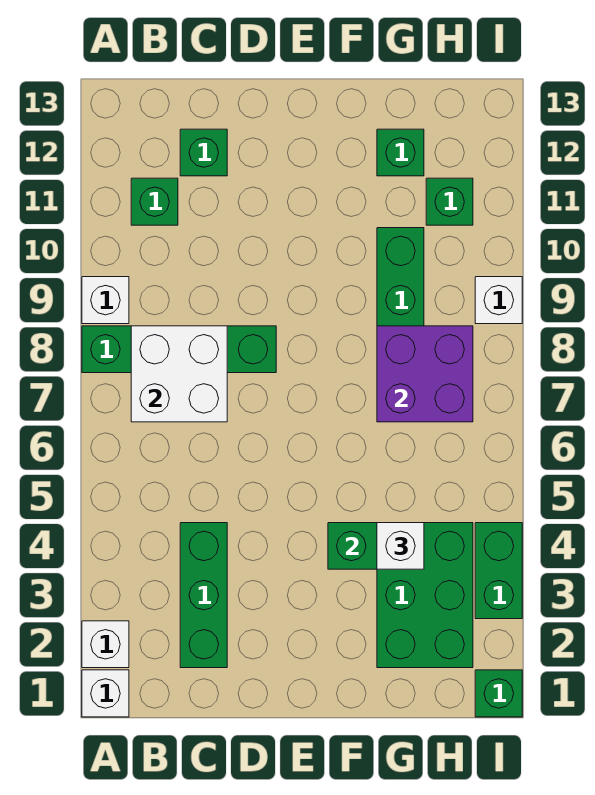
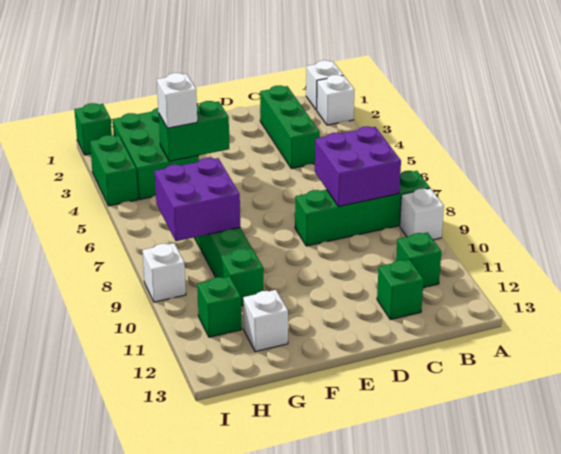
white 2x2 brick [131,326,227,422] -> purple 2x2 brick [315,126,401,207]
green 1x1 brick [377,129,424,176] -> white 1x1 brick [243,290,288,352]

